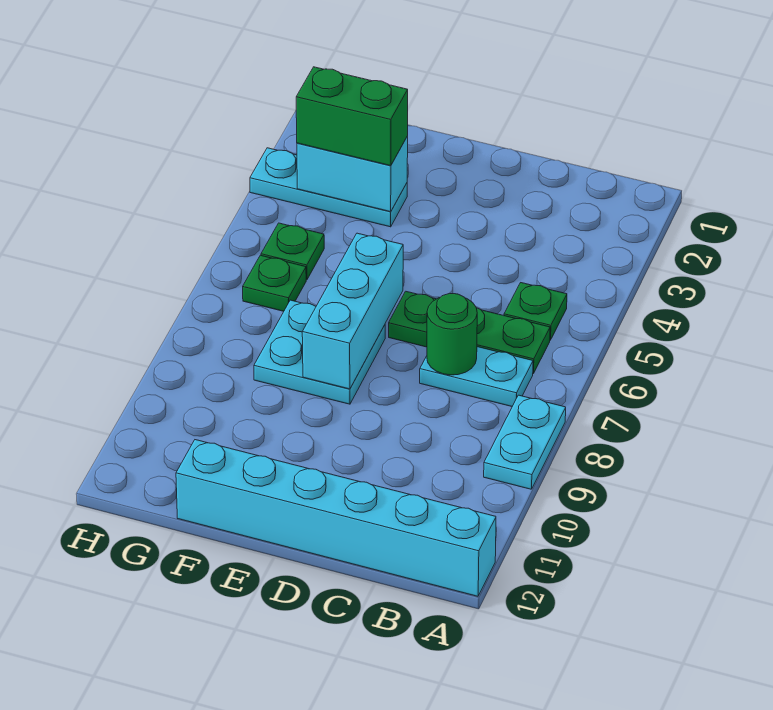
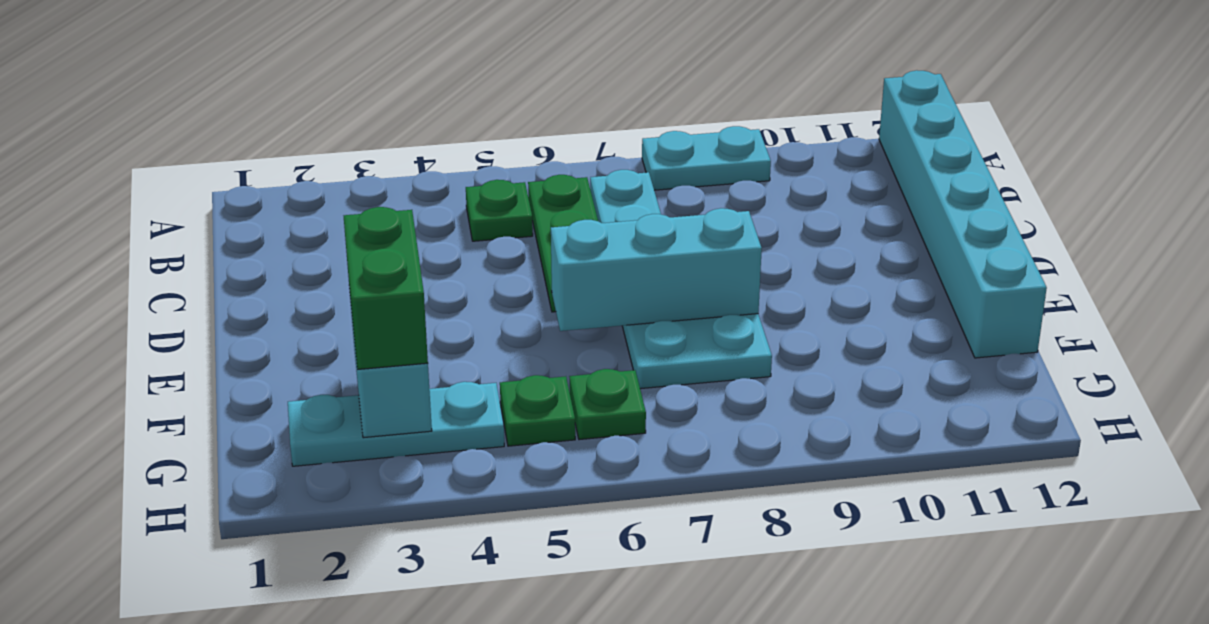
green 1x1 round brick [427,293,477,375] -> none
cyan 1x3 plate [250,148,407,227] -> cyan 1x3 plate turned to [288,382,504,466]

